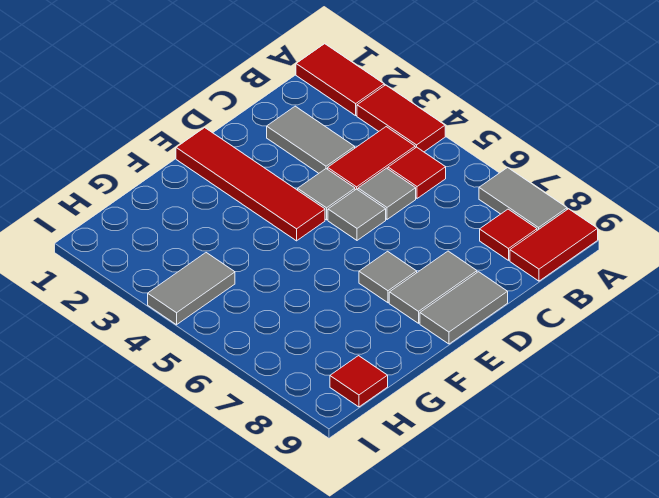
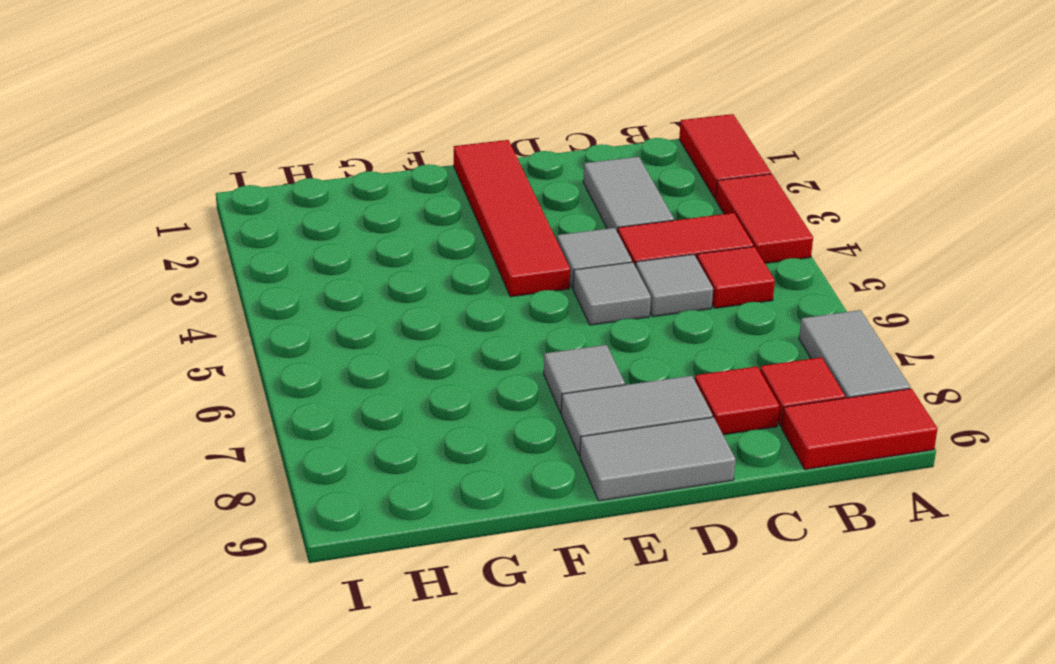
grey 1x2 tile [148,253,235,325] -> none
red 1x1 tile [330,356,388,407] -> red 1x1 tile moved to [695,366,780,435]

